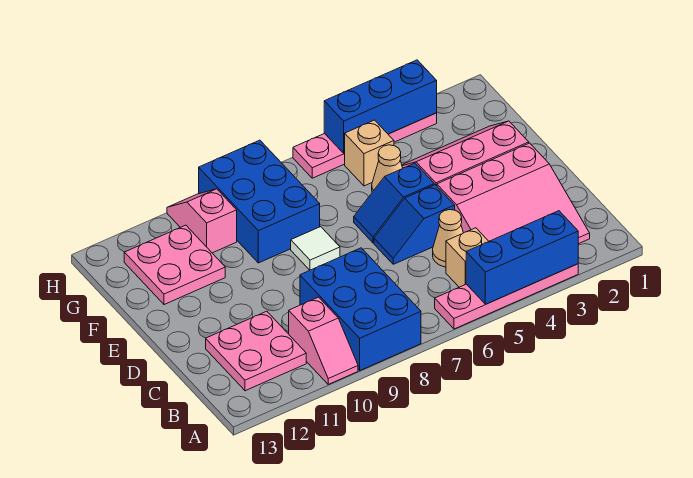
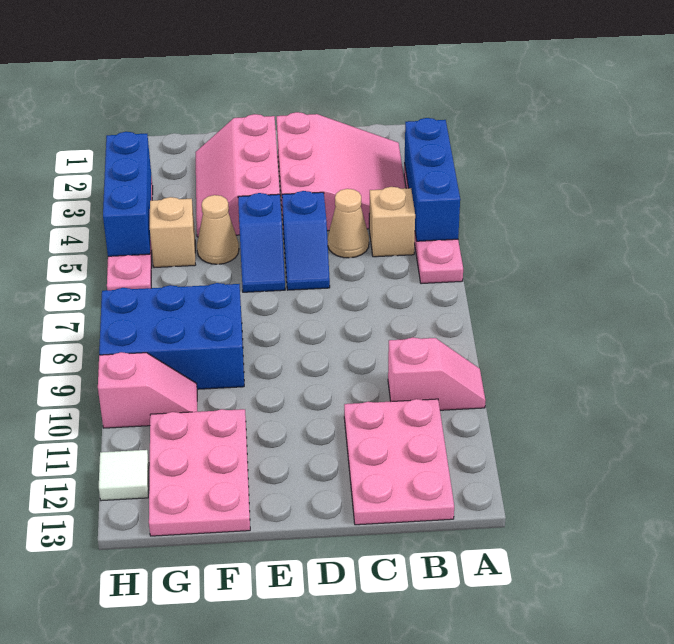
blue 2x3 brick [300,248,421,370] -> none
pink 2x2 plate [206,311,306,391] -> pink 2x3 plate [344,399,454,525]
white 1x1 tile [291,227,340,270] -> white 1x1 tile moved to [99,450,149,501]
pink 2x2 plate [124,225,225,305] -> pink 2x3 plate [149,409,250,536]
pink 1x2 slope [167,189,237,253] -> pink 1x2 slope turned to [98,352,197,428]

